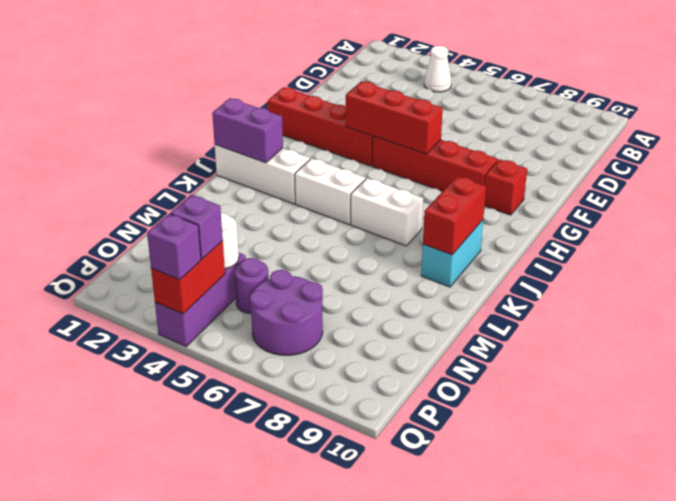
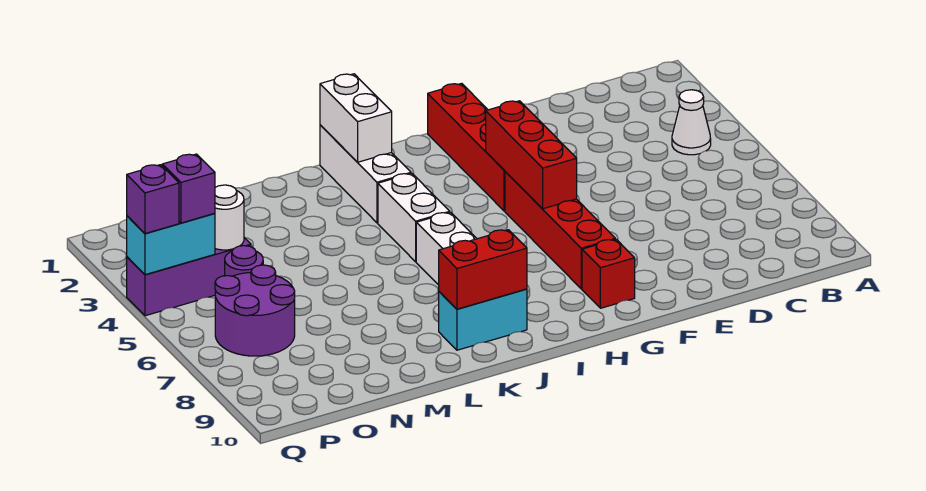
purple 1x2 brick [212,98,283,163] -> white 1x2 brick [320,74,392,162]
red 1x2 brick [151,241,225,314] -> cyan 1x2 brick [127,213,215,275]

